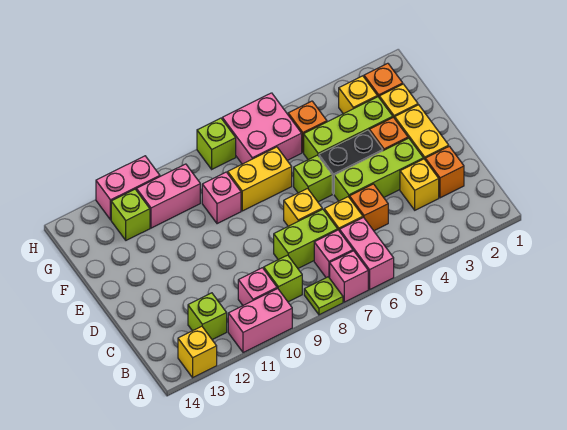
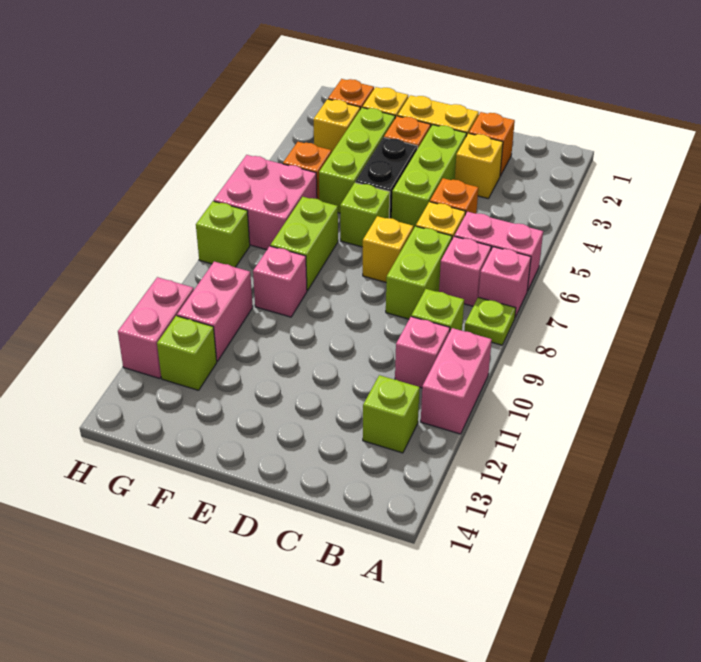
yellow 1x1 brick [178,326,217,378] -> none
yellow 1x2 brick [228,147,292,211] -> lime 1x2 brick [270,197,338,291]

